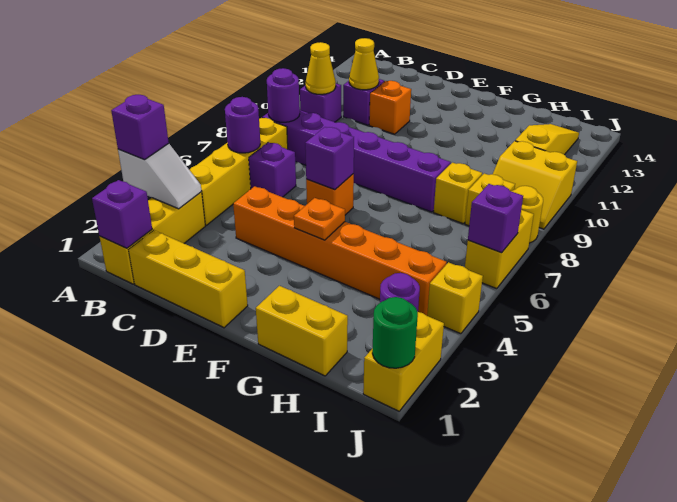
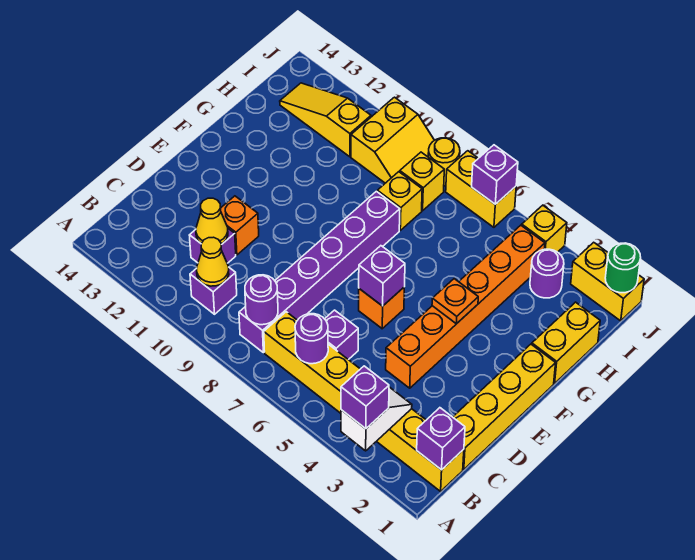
yellow 1x3 brick [129,230,248,328] -> yellow 1x4 brick [453,344,556,470]

